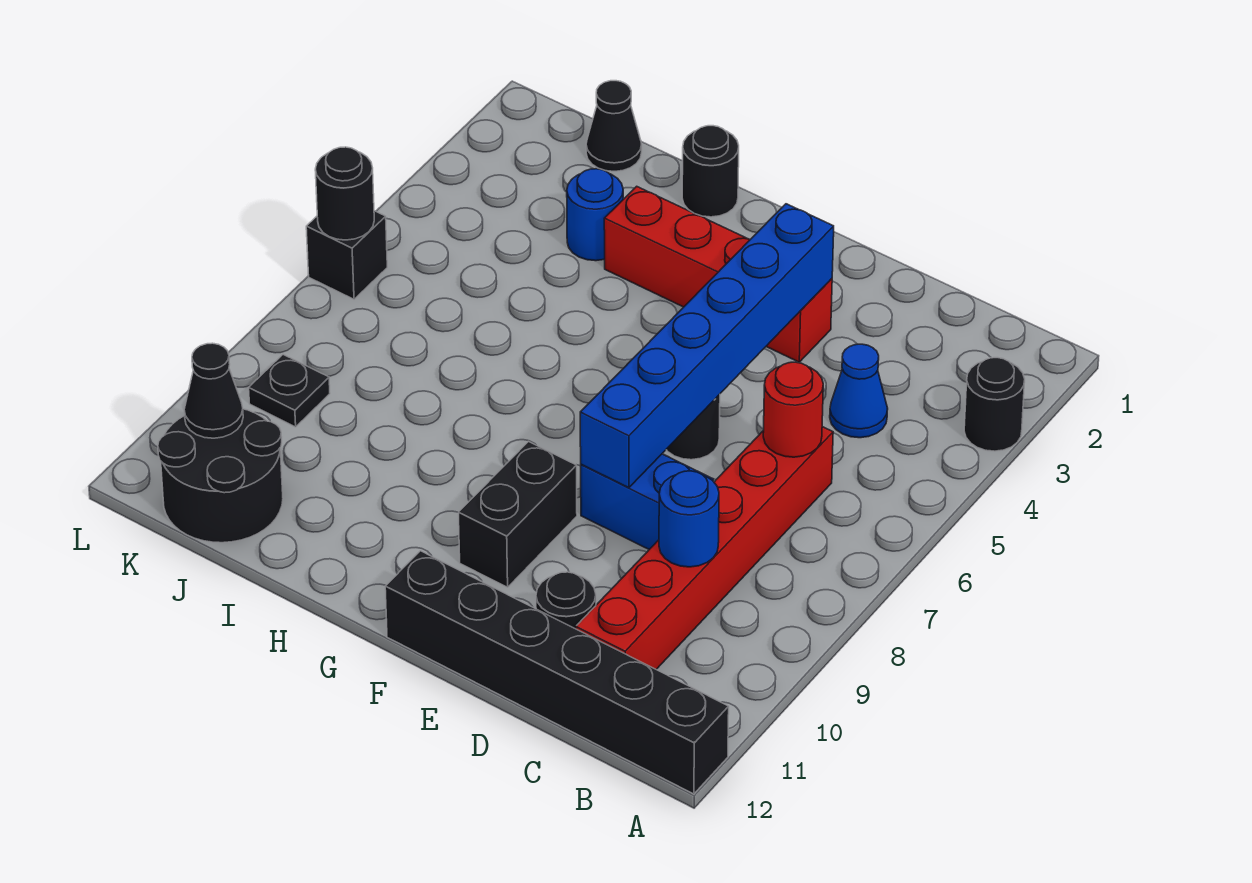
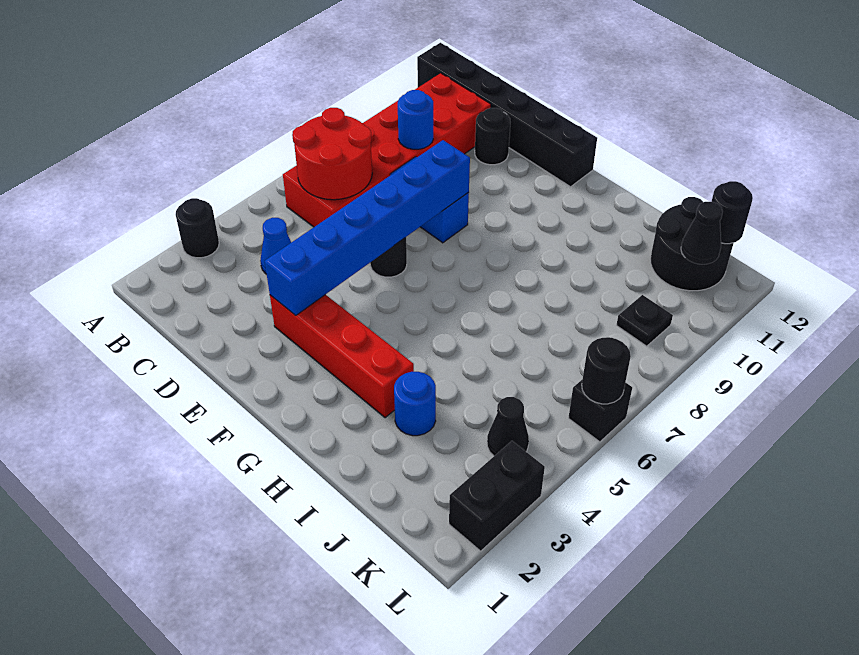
red 1x6 brick [576,427,833,669] -> red 2x6 brick [283,73,491,227]
red 1x1 round brick [763,362,823,457] -> red 2x2 round brick [292,108,372,200]
black 1x2 brick [459,442,577,587] -> black 1x2 brick moved to [449,441,545,551]
black 1x1 round brick [682,126,739,217] -> black 1x1 round brick moved to [712,181,753,244]
black 1x1 cone [586,81,642,171] -> black 1x1 cone moved to [487,397,529,456]

